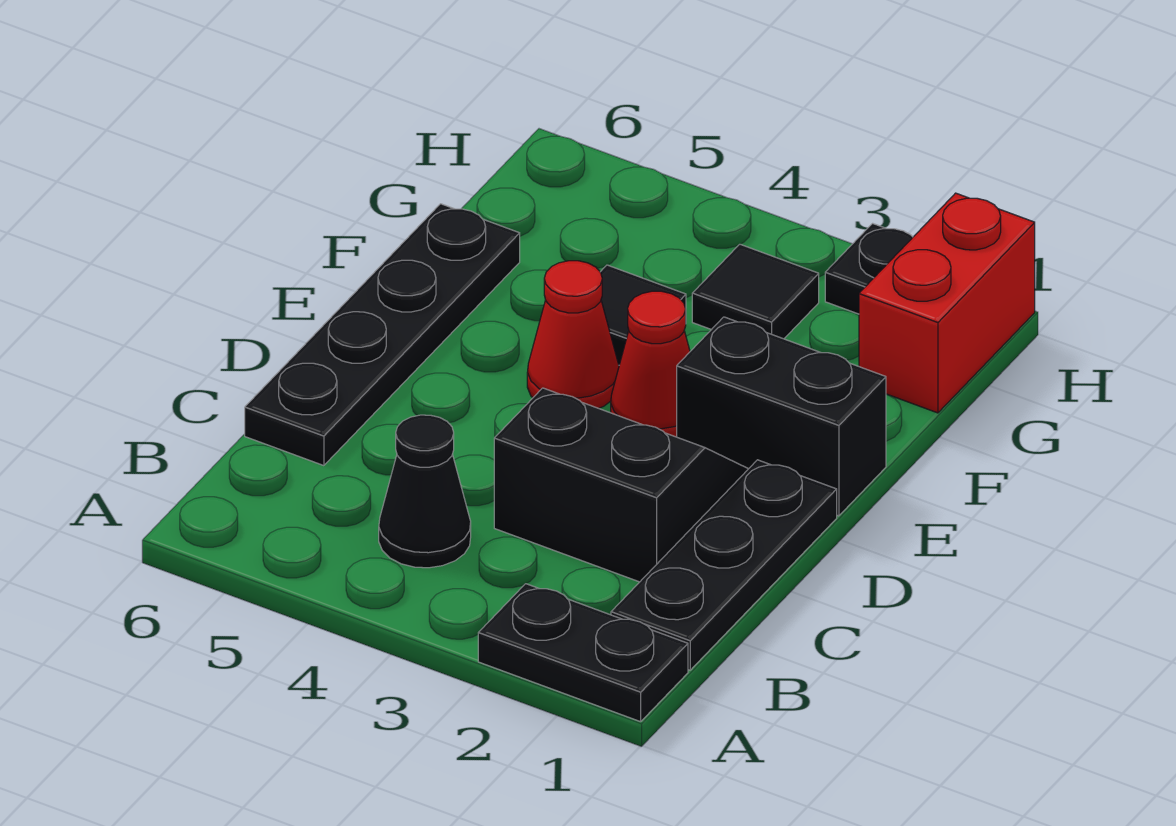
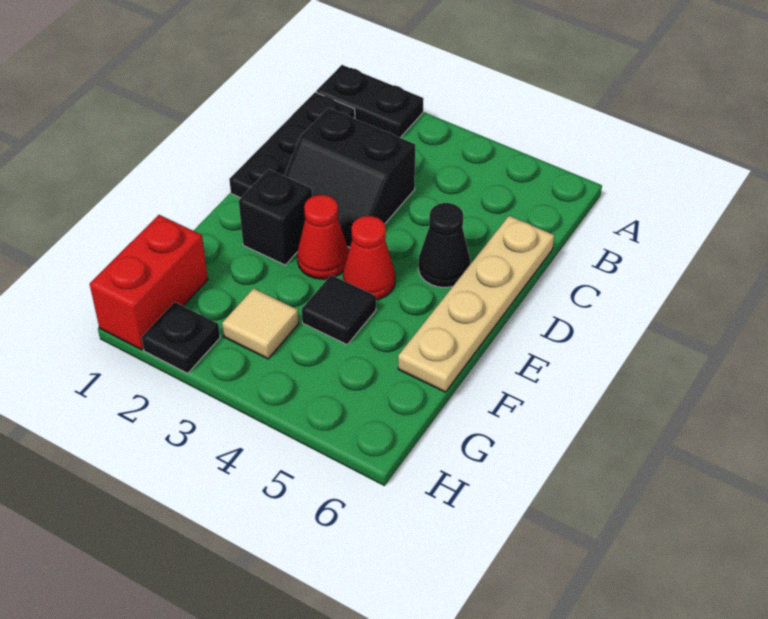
black 1x1 cone [379,415,471,568] -> black 1x1 cone moved to [418,203,470,288]
black 1x4 plate [245,204,520,466] -> tan 1x4 plate [398,216,554,392]
black 1x2 brick [677,317,886,516] -> black 1x1 brick [239,169,312,265]
black 1x1 tile [692,244,819,339] -> tan 1x1 tile [222,289,299,359]

